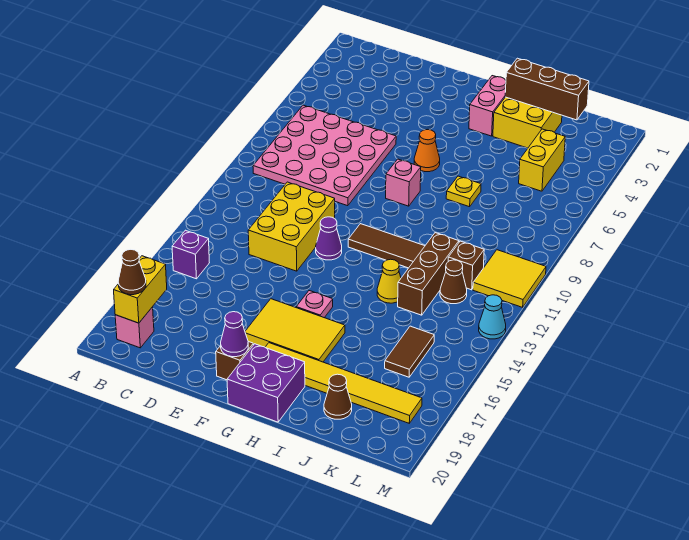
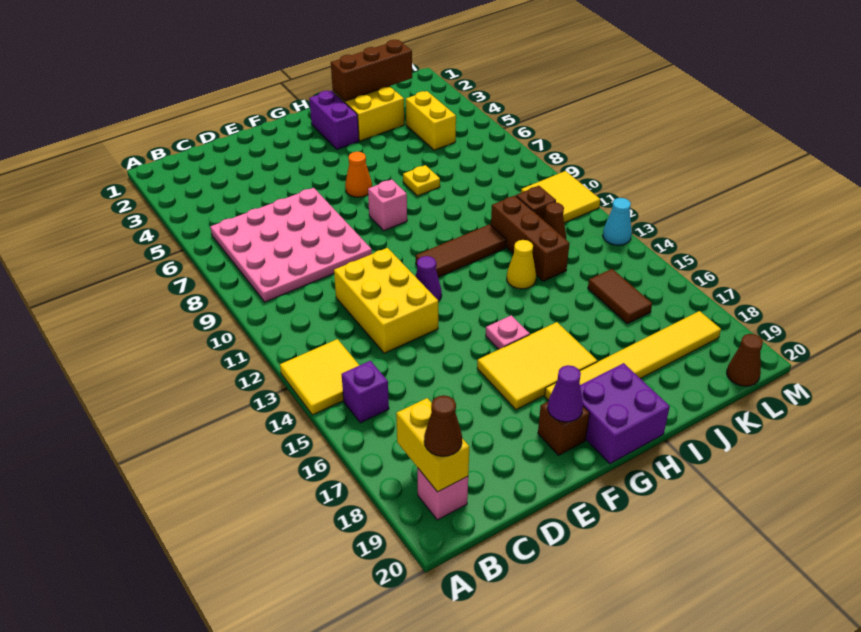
none -> yellow 2x2 tile [280,339,359,415]
pink 1x2 brick [469,76,506,136] -> purple 1x2 brick [309,90,359,149]
brown 1x1 cone [324,374,352,419] -> brown 1x1 cone moved to [727,334,763,386]

